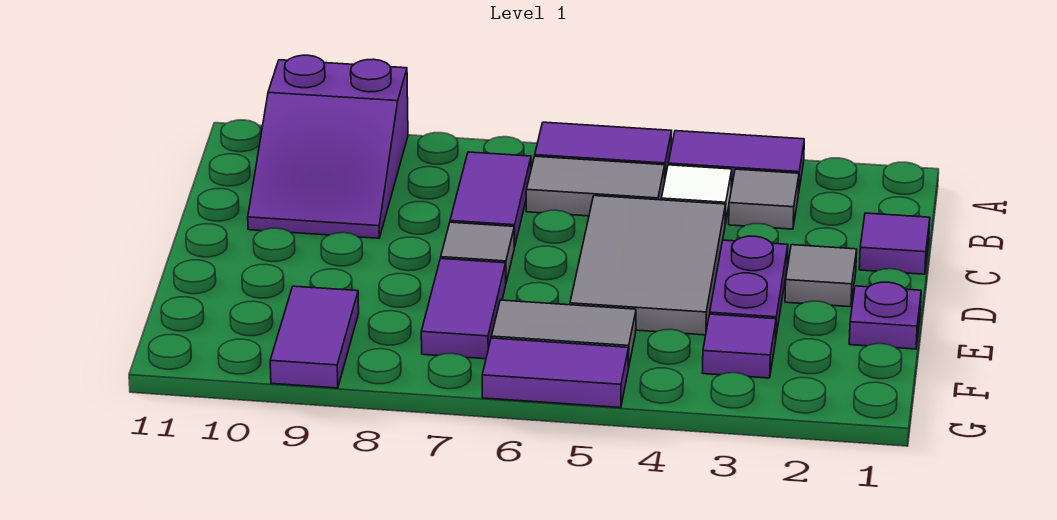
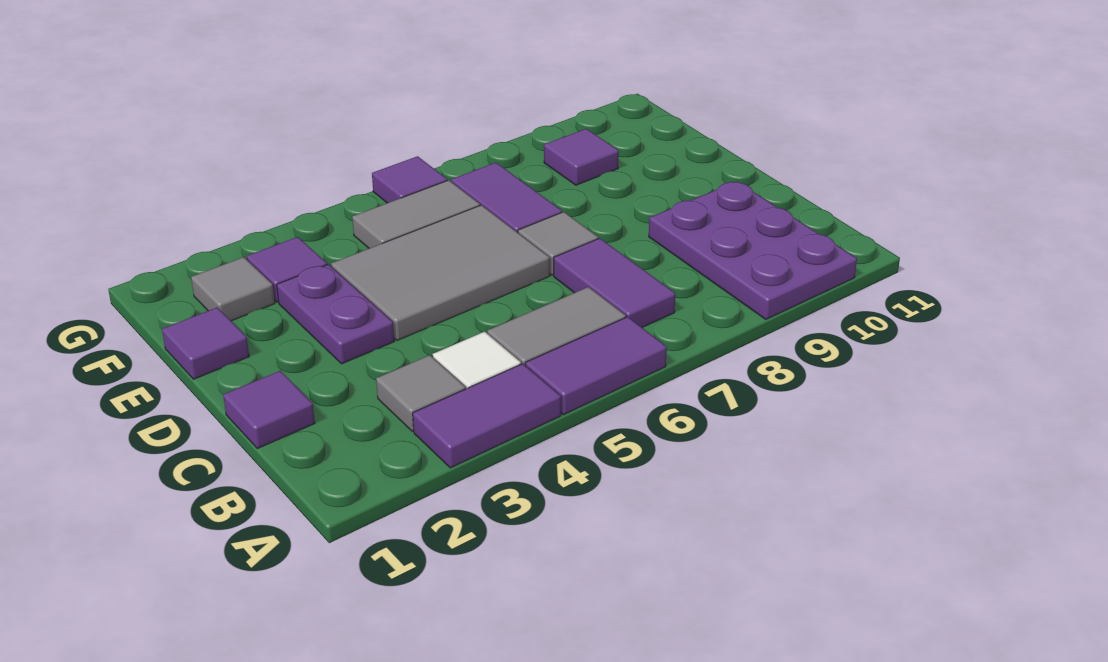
purple 2x3 slope [248,55,408,238] -> purple 2x3 plate [649,181,857,320]
grey 2x3 tile [570,196,726,335] -> grey 2x3 tile turned to [331,205,550,340]
grey 1x1 tile [785,245,857,307] -> grey 1x1 tile moved to [191,257,275,321]
purple 1x1 plate [849,282,921,349] -> purple 1x1 tile [162,307,249,379]
purple 1x2 tile [270,286,359,388] -> purple 1x1 tile [544,129,619,185]
purple 1x2 tile [482,338,629,408] -> purple 1x1 tile [372,156,447,203]

